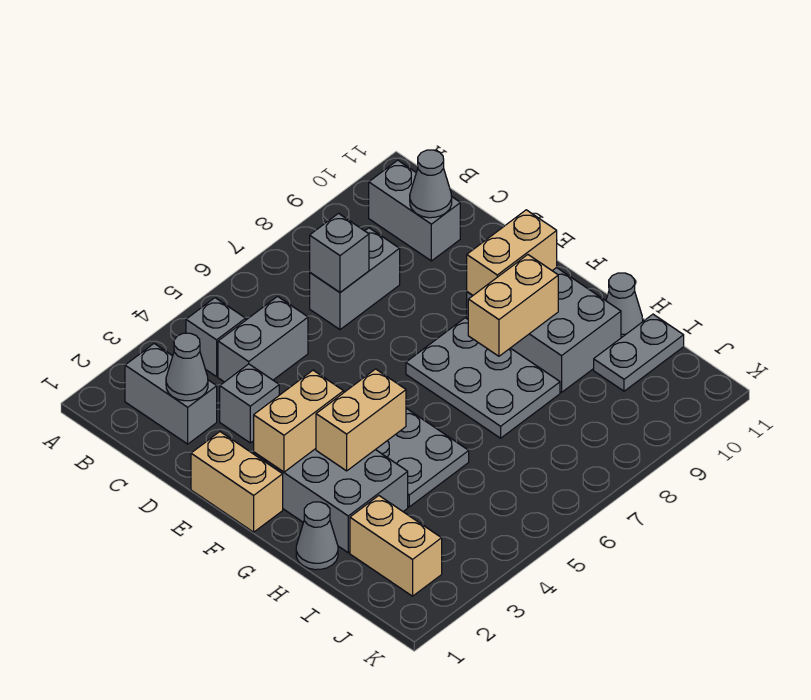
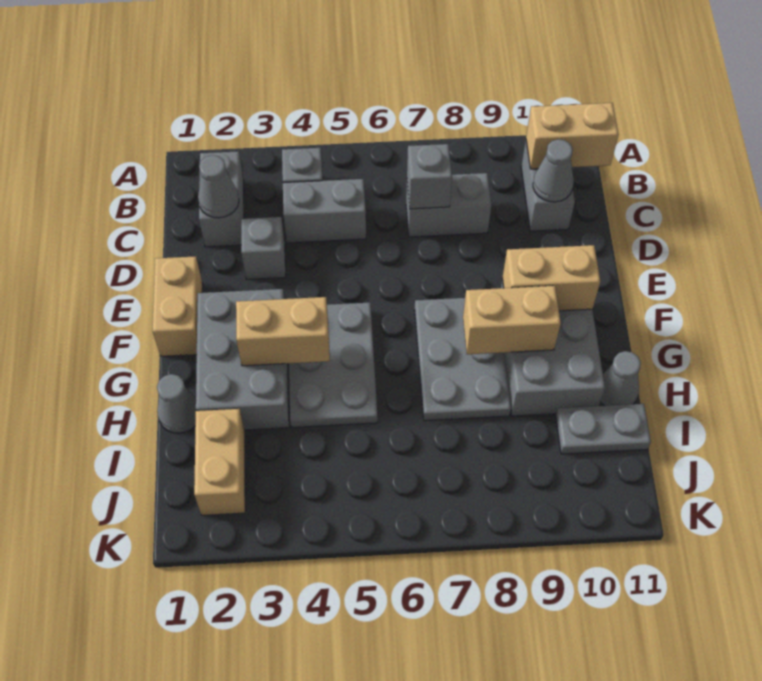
tan 1x2 brick [254,370,344,472] -> tan 1x2 brick moved to [526,103,619,169]

